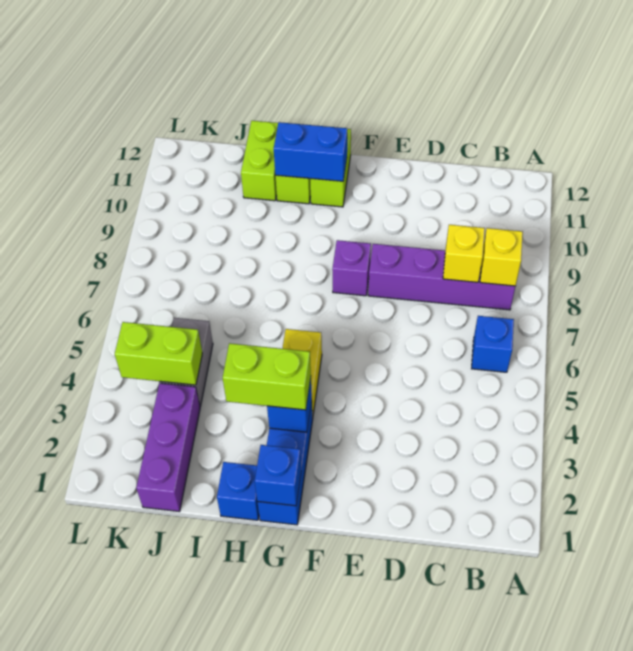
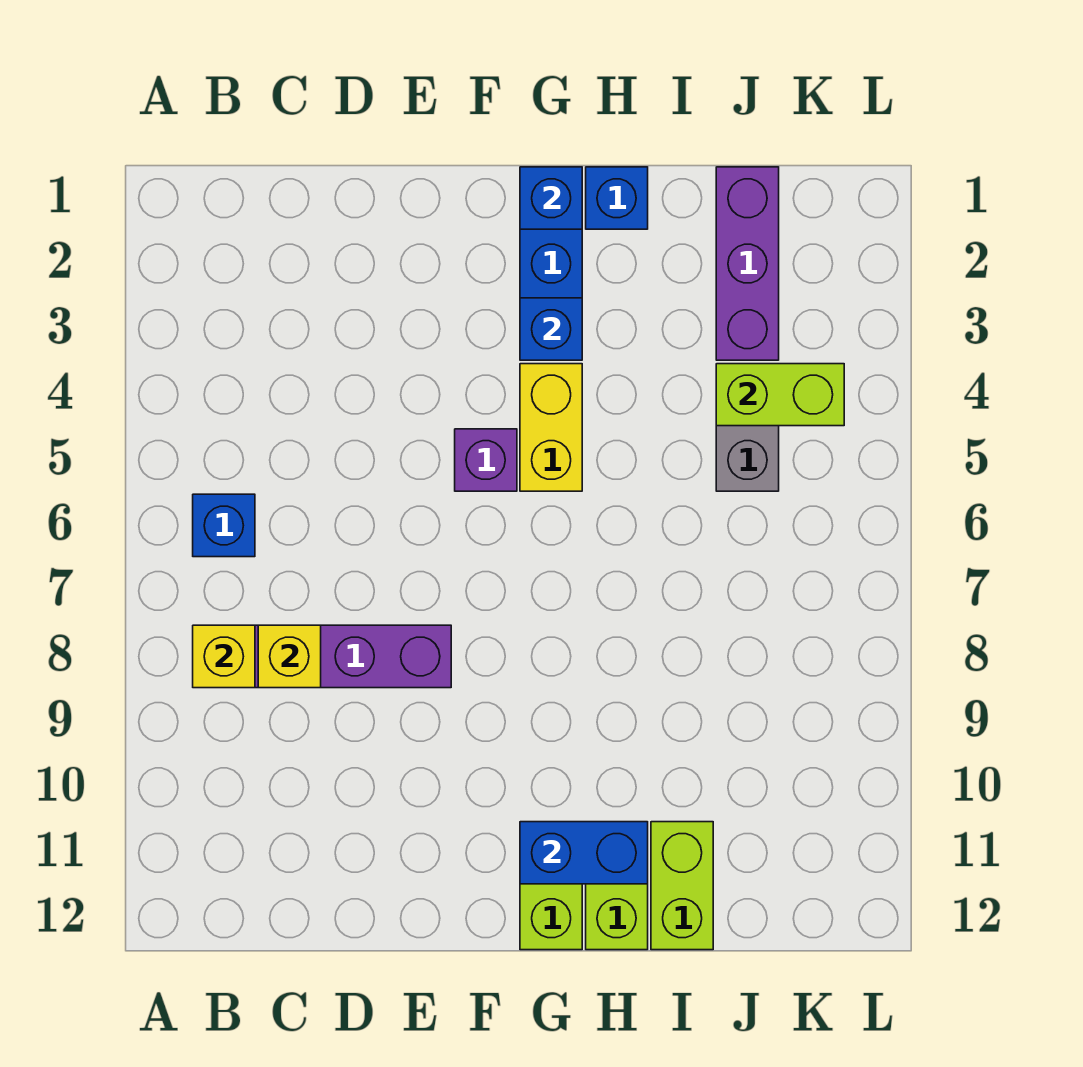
purple 1x1 brick [332,240,371,296] -> purple 1x1 brick moved to [455,429,517,491]
lime 1x2 brick [223,343,311,410] -> none

